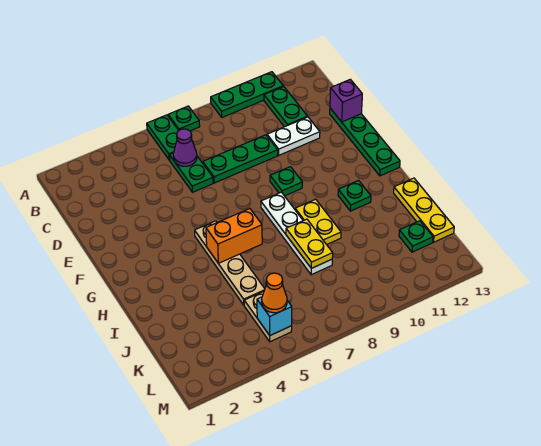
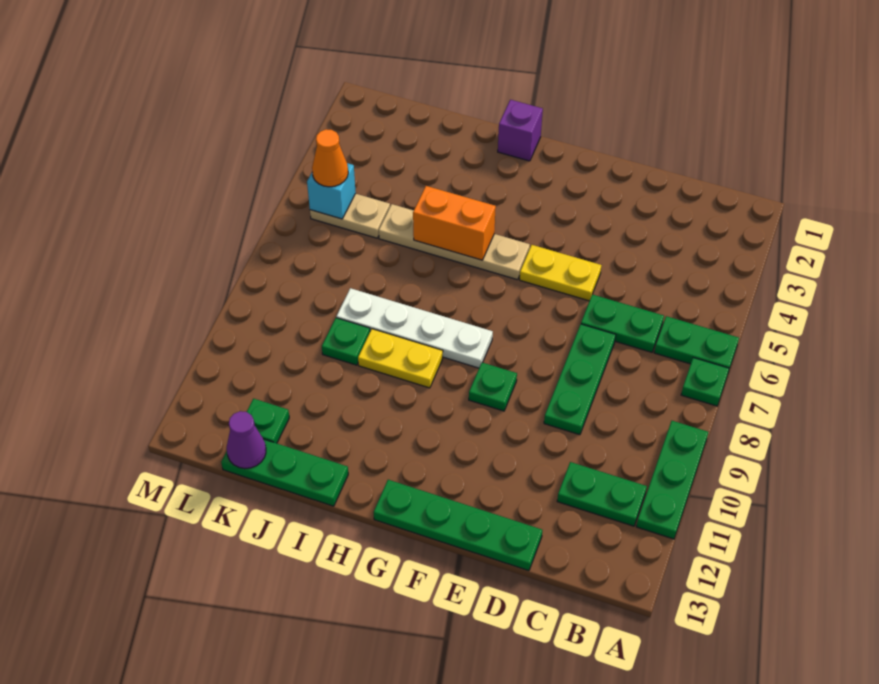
purple 1x1 cone [173,129,197,166] -> purple 1x1 cone moved to [227,411,266,469]
white 1x2 plate [267,117,320,155] -> none
purple 1x1 brick [330,79,362,122] -> purple 1x1 brick moved to [498,100,543,161]
orange 1x2 brick [206,209,262,263] -> orange 1x2 brick turned to [413,186,496,260]
green 1x1 plate [338,181,371,211] -> green 1x1 plate moved to [322,318,370,365]
yellow 1x2 plate [286,219,333,268] -> yellow 1x2 plate moved to [520,245,602,301]
yellow 1x3 plate [394,178,454,242] -> green 1x3 plate [221,439,348,506]

